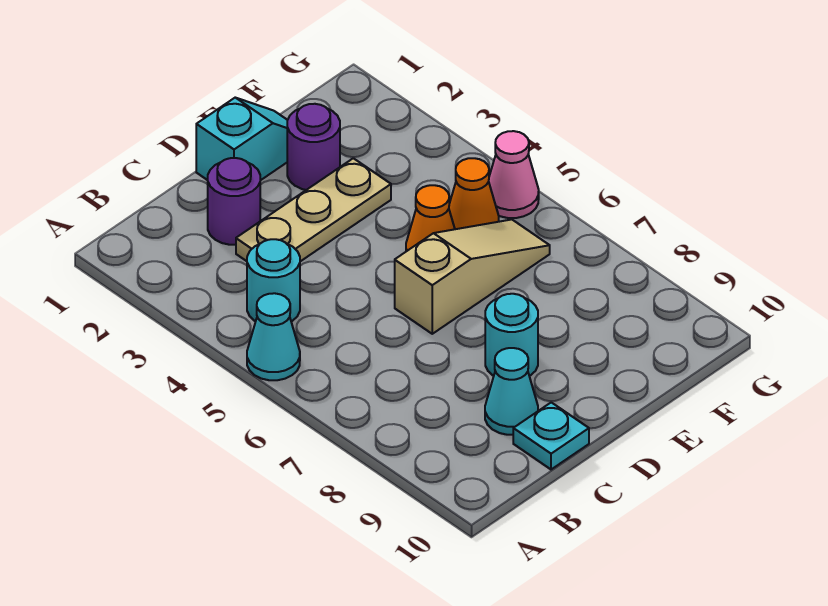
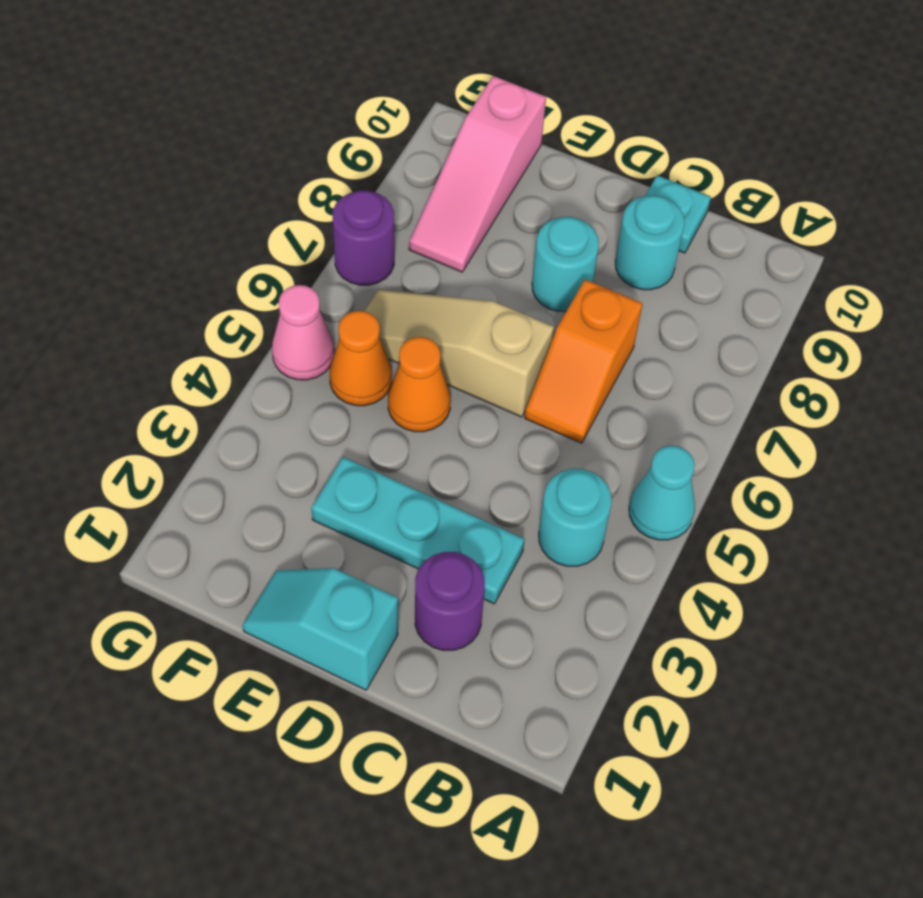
tan 1x3 plate [236,158,391,261] -> cyan 1x3 plate [311,457,525,604]
none -> orange 1x2 slope [525,280,643,443]
cyan 1x1 cone [485,348,538,435] -> cyan 1x1 round brick [615,195,685,290]
purple 1x1 round brick [287,104,340,190] -> purple 1x1 round brick moved to [332,191,394,285]
none -> pink 1x3 slope [409,76,546,272]

